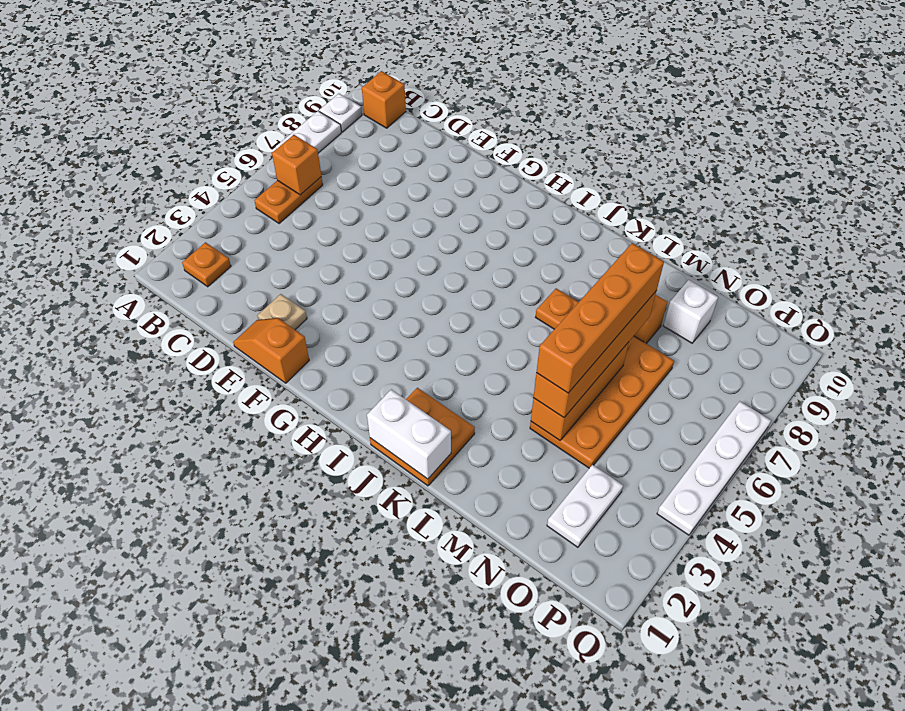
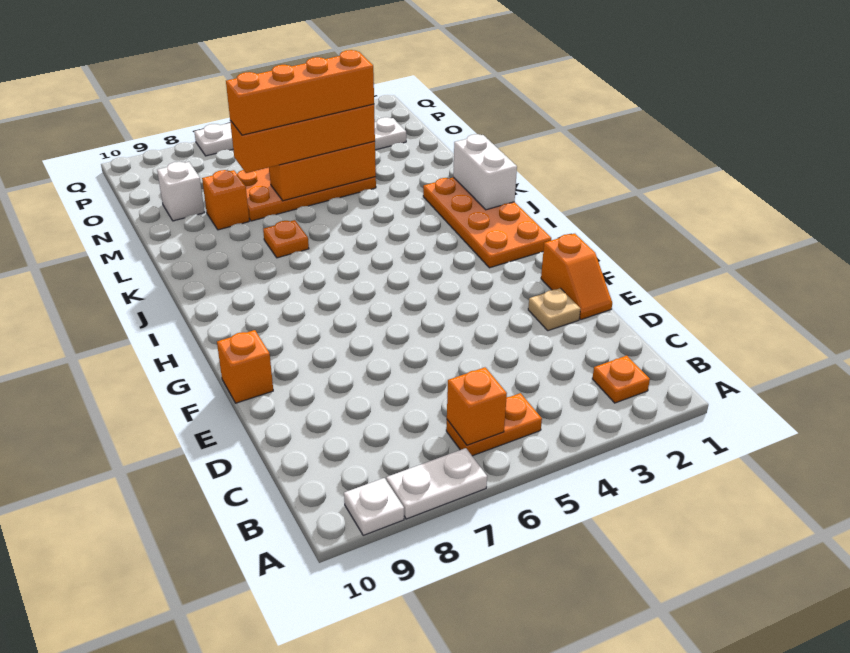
orange 1x1 brick [362,71,406,128] -> orange 1x1 brick moved to [217,330,273,403]
orange 2x2 plate [370,388,475,486] -> orange 2x4 plate [423,177,551,268]

